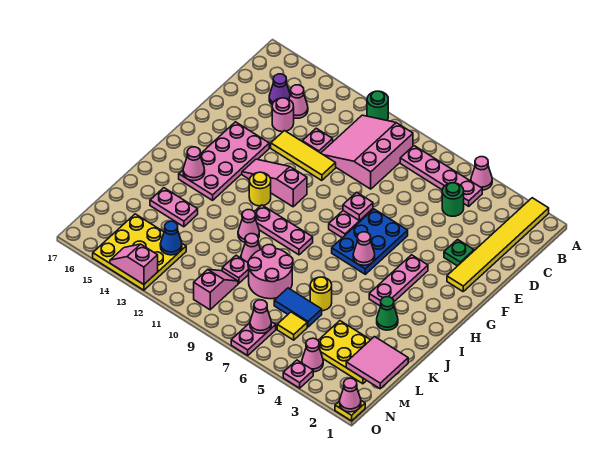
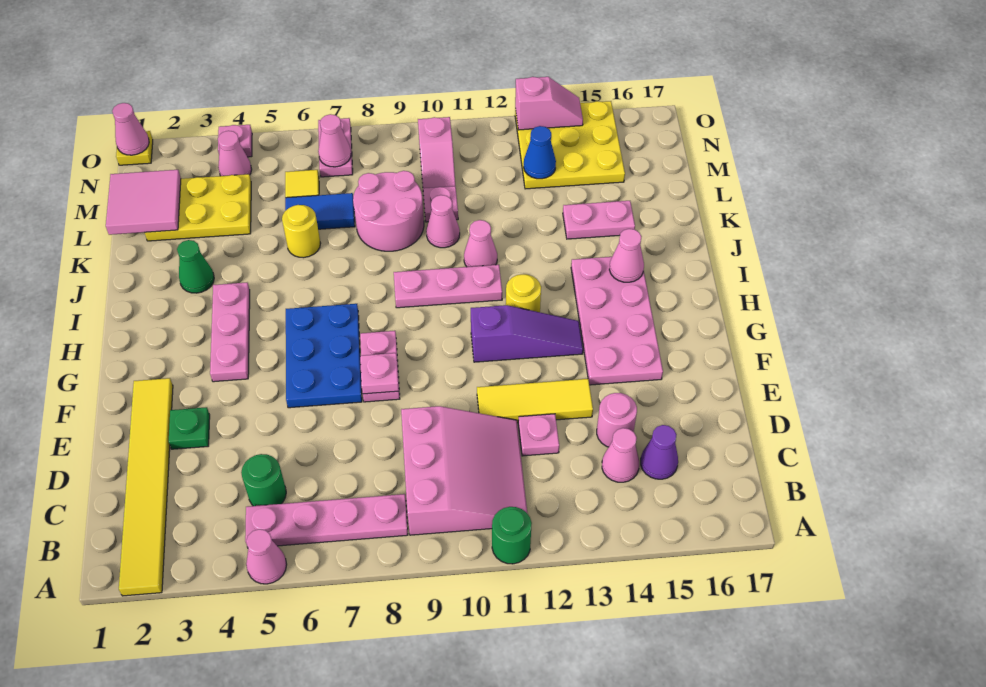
pink 1x3 slope [242,159,307,207] -> purple 1x3 slope [471,305,583,362]
pink 1x1 cone [353,232,375,265] -> none

